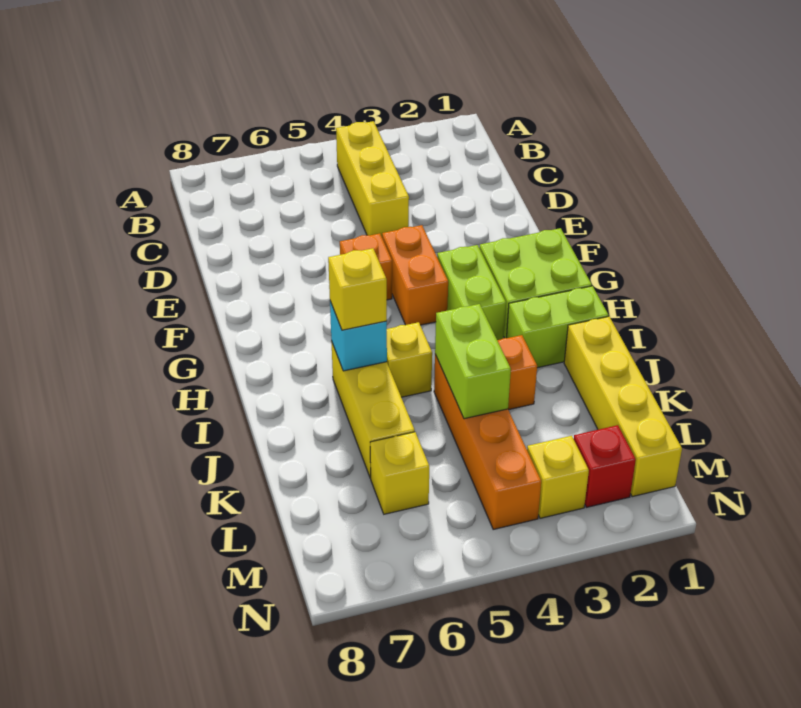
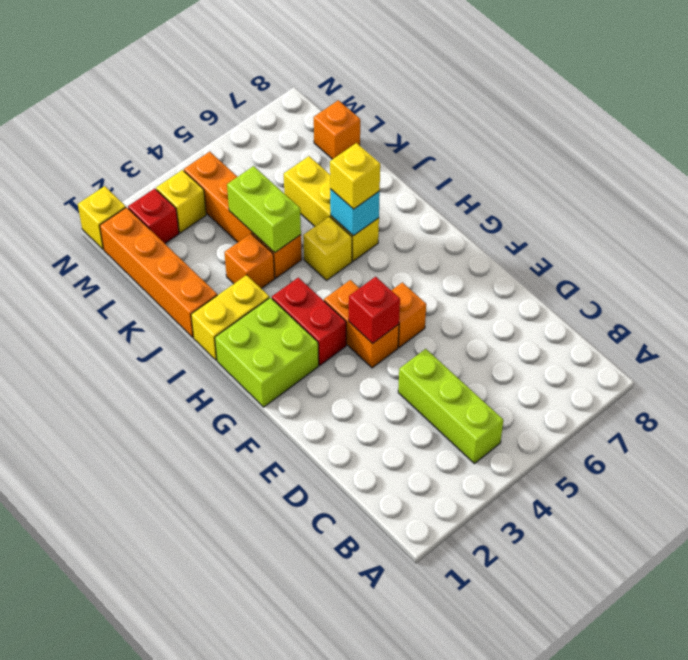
yellow 1x3 brick [336,121,409,236] -> lime 1x3 brick [398,349,503,464]
none -> red 1x1 brick [349,277,400,344]
lime 1x2 brick [437,245,506,340] -> red 1x2 brick [272,278,346,365]
lime 1x2 brick [507,286,608,368] -> yellow 1x2 brick [191,275,269,360]
yellow 1x4 brick [564,316,682,497] -> orange 1x4 brick [100,207,217,337]
yellow 1x1 brick [370,432,429,514] -> yellow 1x1 brick moved to [78,186,126,249]
none -> orange 1x1 brick [314,100,360,159]

